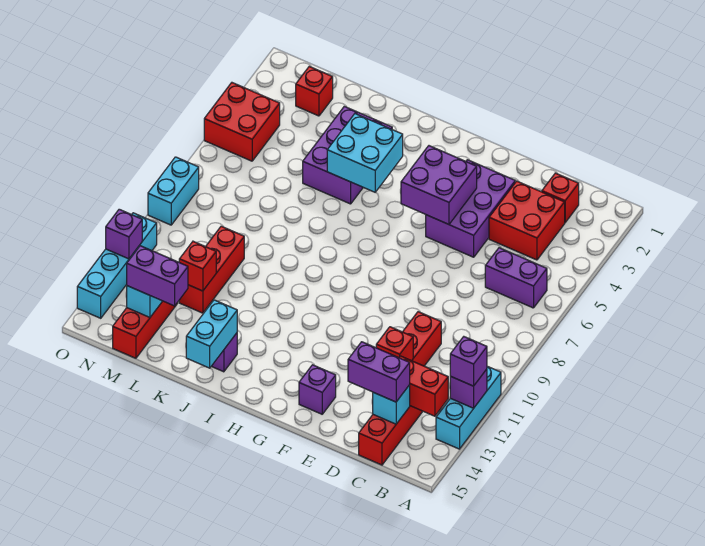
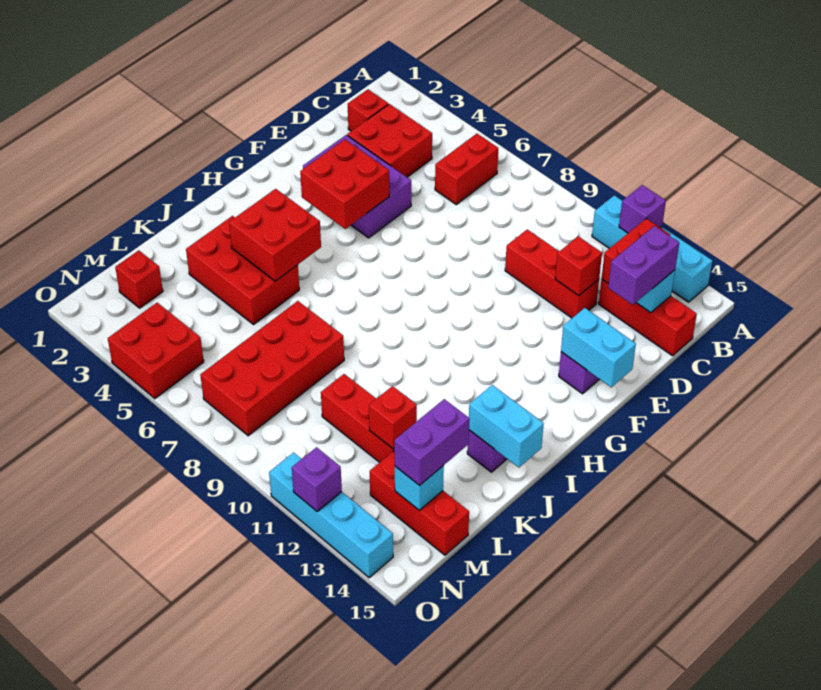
cyan 1x3 brick [436,366,501,449] -> cyan 1x4 brick [592,195,712,302]
purple 1x1 brick [450,337,487,386] -> none
purple 1x2 brick [485,248,547,308] -> red 1x2 brick [435,134,498,204]
purple 2x2 brick [401,146,477,224] -> red 2x2 brick [300,139,389,229]
cyan 2x2 brick [327,114,403,192] -> red 2x2 brick [229,189,321,281]
purple 2x3 brick [303,106,392,204] -> red 2x3 brick [186,216,299,325]
none -> red 2x4 brick [200,301,344,436]
cyan 1x2 brick [148,157,199,225] -> cyan 1x2 brick moved to [561,308,636,387]

